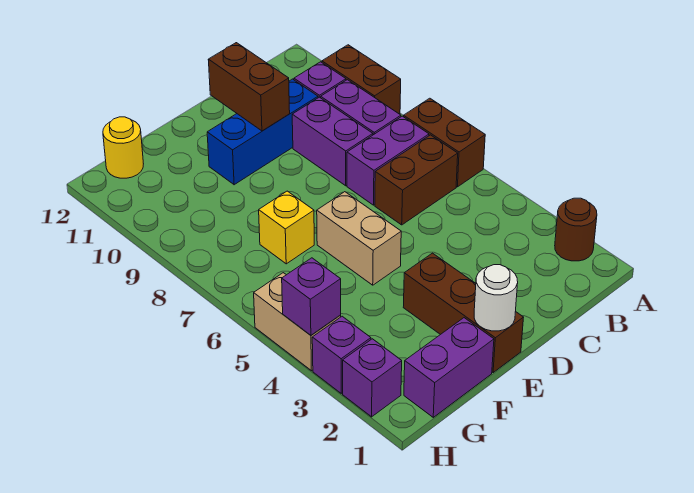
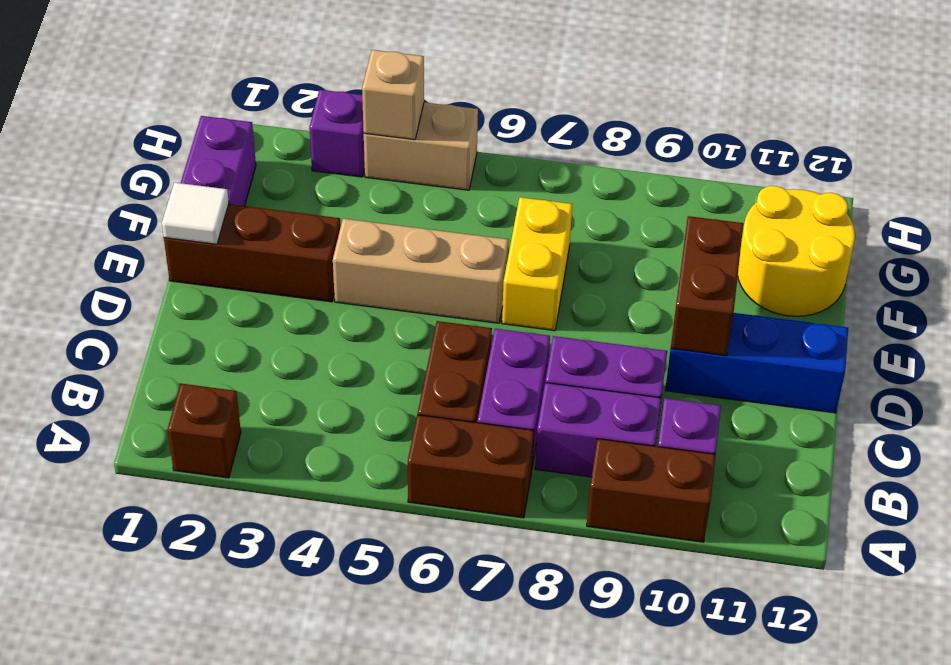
brown 1x1 round brick [555,198,597,261] -> brown 1x1 brick [167,384,241,478]
blue 1x3 brick [207,79,318,185] -> blue 1x3 brick turned to [665,313,848,413]
brown 1x2 brick [208,43,290,131] -> brown 1x2 brick turned to [671,216,743,356]
white 1x1 round brick [474,265,518,331] -> white 1x1 tile [162,183,229,244]
tan 1x2 brick [317,192,401,285] -> tan 1x3 brick [333,219,509,323]
yellow 1x1 brick [259,191,314,264] -> yellow 1x2 brick [502,197,572,331]
yellow 1x1 round brick [103,117,143,178] -> yellow 2x2 round brick [738,186,855,316]
purple 1x1 brick [343,339,402,417] -> none
purple 1x1 brick [282,258,341,335] -> tan 1x1 brick [362,50,424,140]

